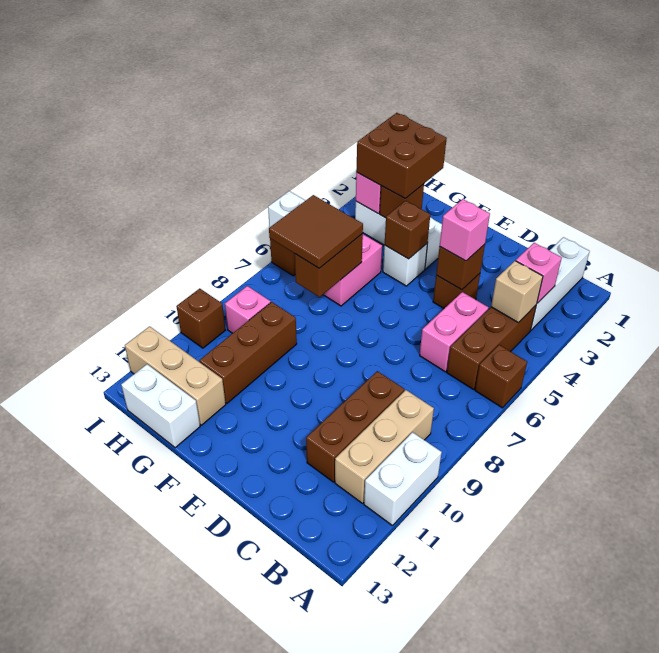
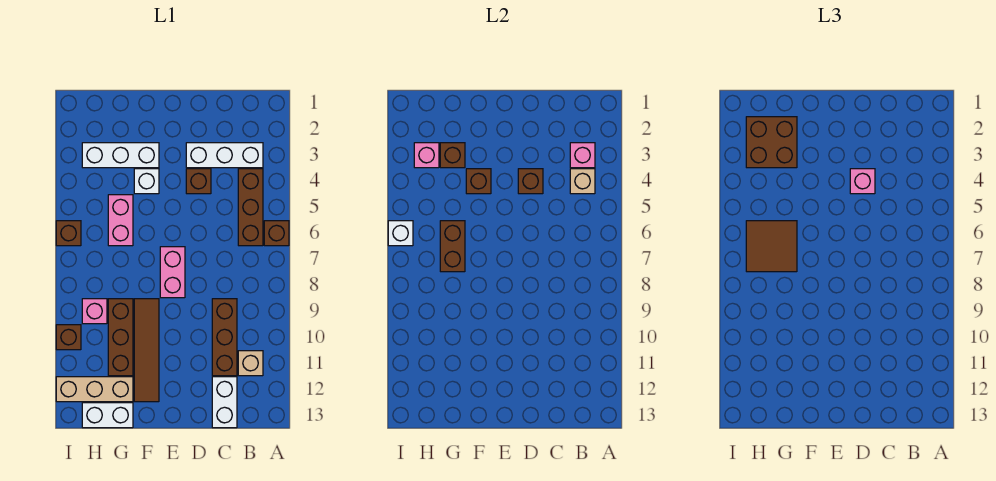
white 1x2 brick [364,432,442,526] -> white 1x2 brick moved to [212,377,237,428]
white 1x3 brick [531,237,590,330] -> white 1x3 brick turned to [186,143,263,168]
tan 1x3 brick [335,390,434,503] -> tan 1x1 brick [238,351,263,376]
pink 1x2 brick [420,292,489,372] -> pink 1x2 brick moved to [160,247,185,298]
none -> brown 1x4 tile [134,299,159,402]

